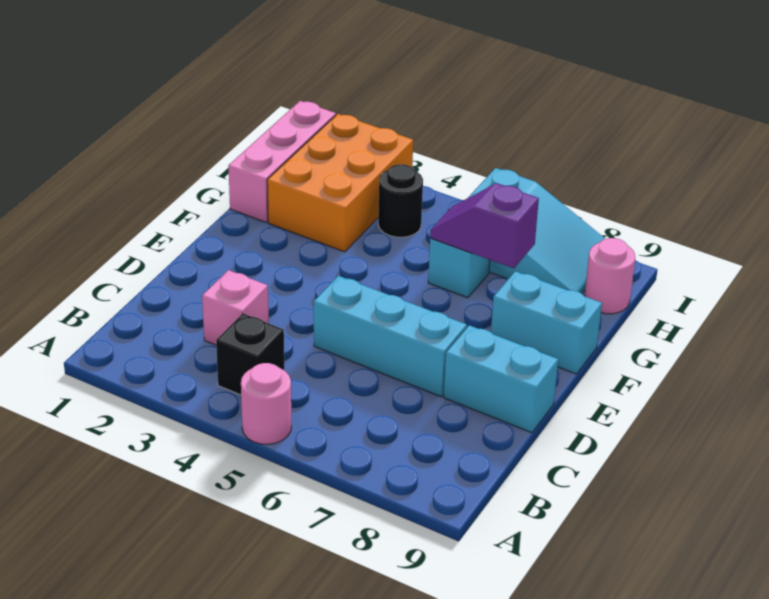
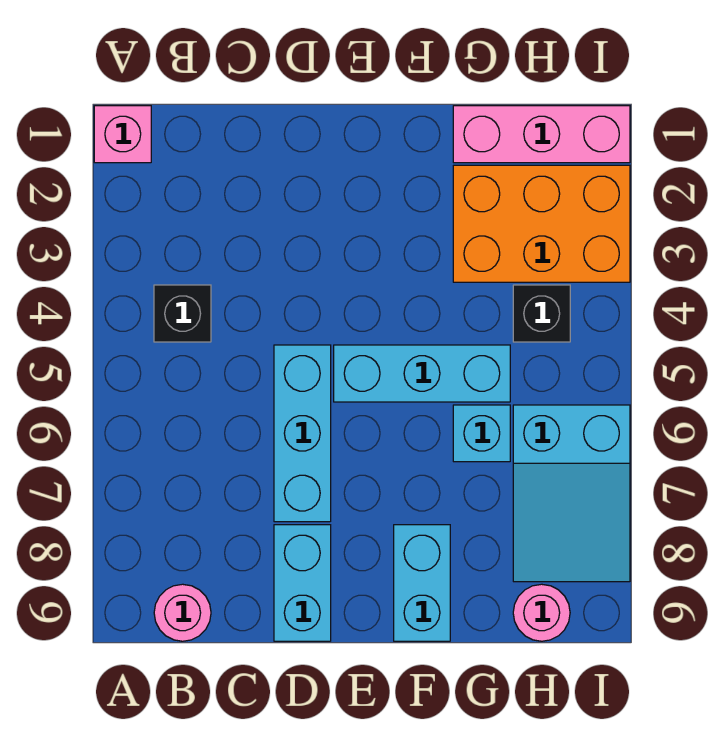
pink 1x1 round brick [241,363,291,444] -> pink 1x1 round brick moved to [154,584,211,641]
pink 1x1 brick [202,270,269,345] -> pink 1x1 brick moved to [94,106,151,163]
none -> cyan 1x3 brick [334,345,510,402]
purple 1x2 slope [430,183,539,268] -> none
black 1x1 round brick [378,164,423,237] -> black 1x1 brick [513,285,570,342]

